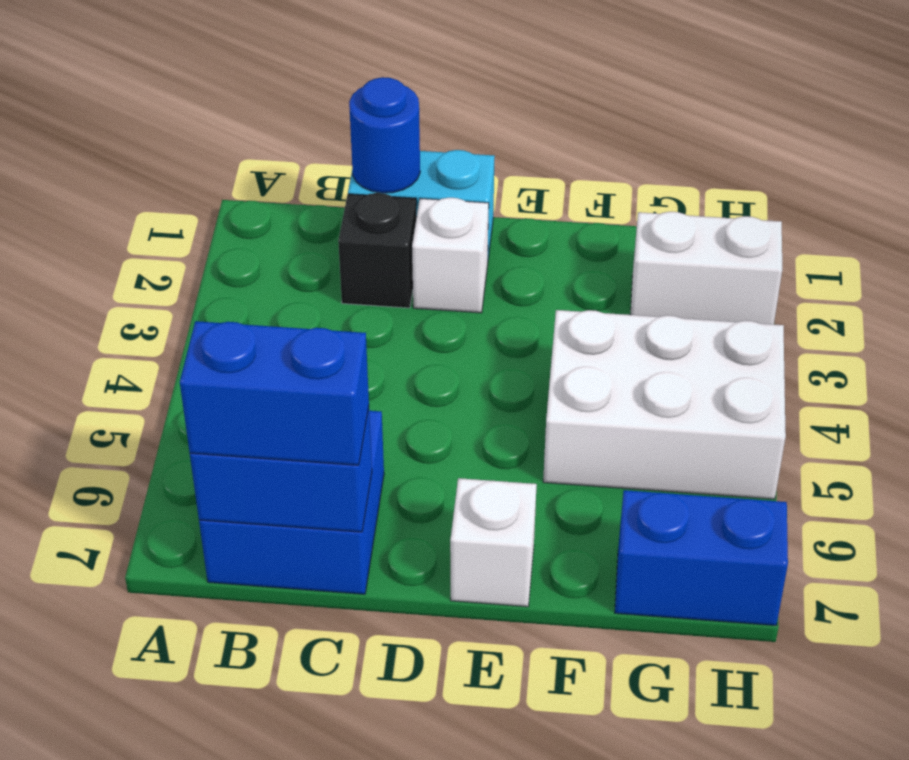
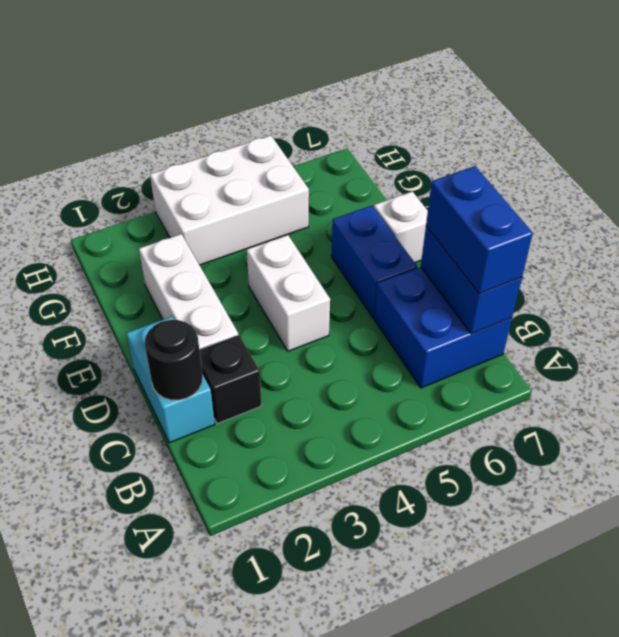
blue 1x1 round brick [349,77,420,193] -> black 1x1 round brick [145,320,203,400]
white 1x1 brick [412,198,489,313] -> white 1x3 brick [139,234,238,350]
white 2x3 brick [543,310,786,499] -> white 2x3 brick turned to [150,136,309,265]
white 1x2 brick [630,212,782,324] -> white 1x2 brick moved to [247,235,330,351]
blue 1x2 brick [615,490,788,626] -> blue 1x2 brick moved to [331,206,417,318]

